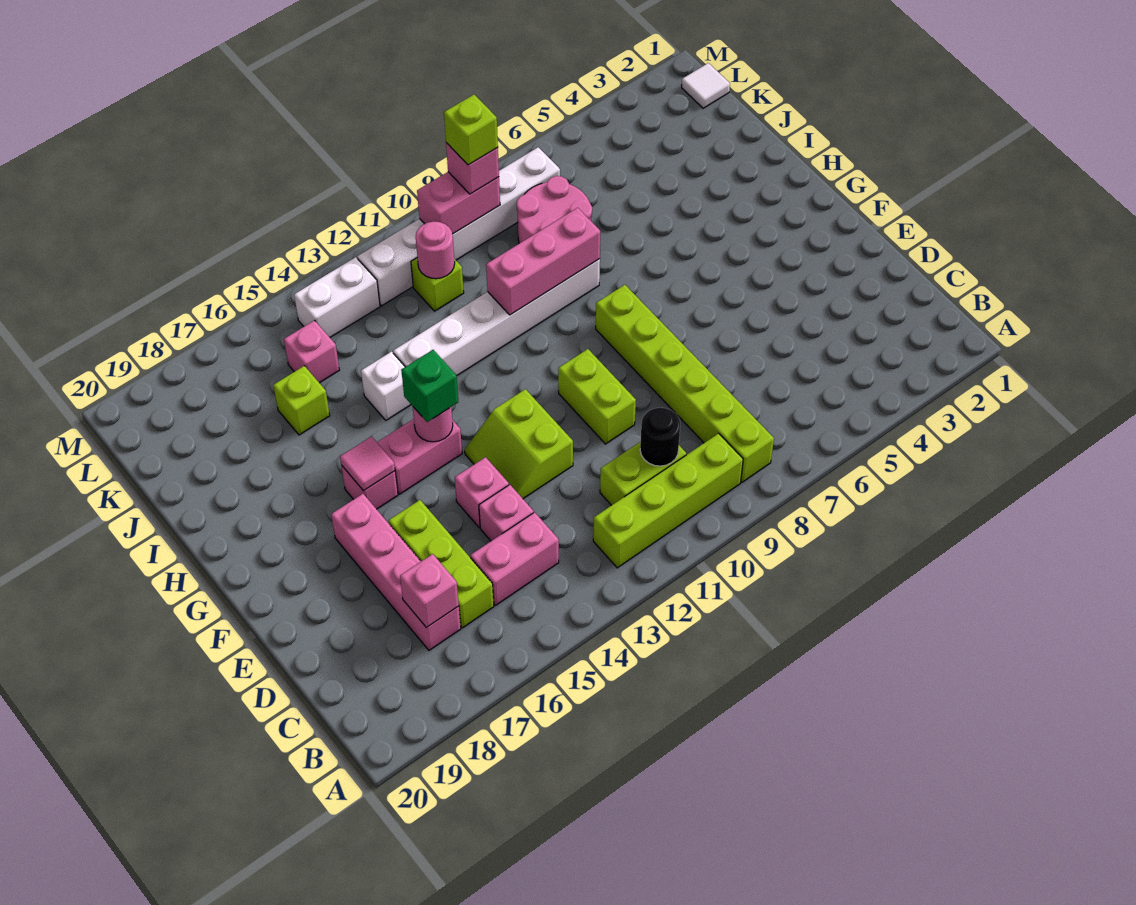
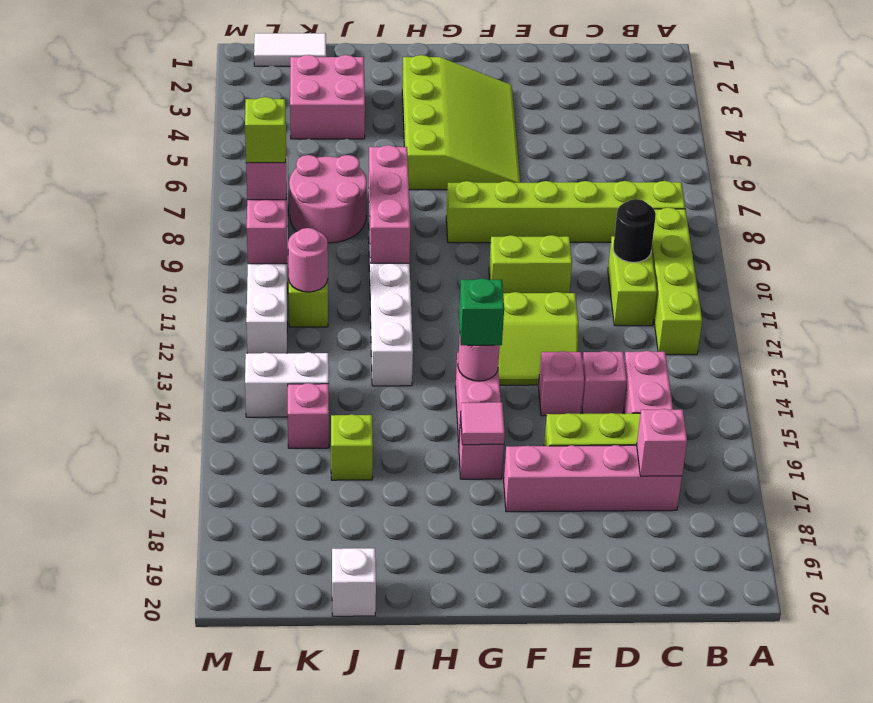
none -> lime 3x4 slope [402,55,520,190]
white 1x1 brick [361,352,411,420] -> white 1x1 brick moved to [332,548,376,616]
none -> pink 2x2 brick [290,55,365,139]
white 1x1 tile [682,63,730,108] -> white 1x2 tile [254,33,326,66]
white 1x2 brick [294,257,380,337] -> white 1x2 brick turned to [245,352,329,417]

